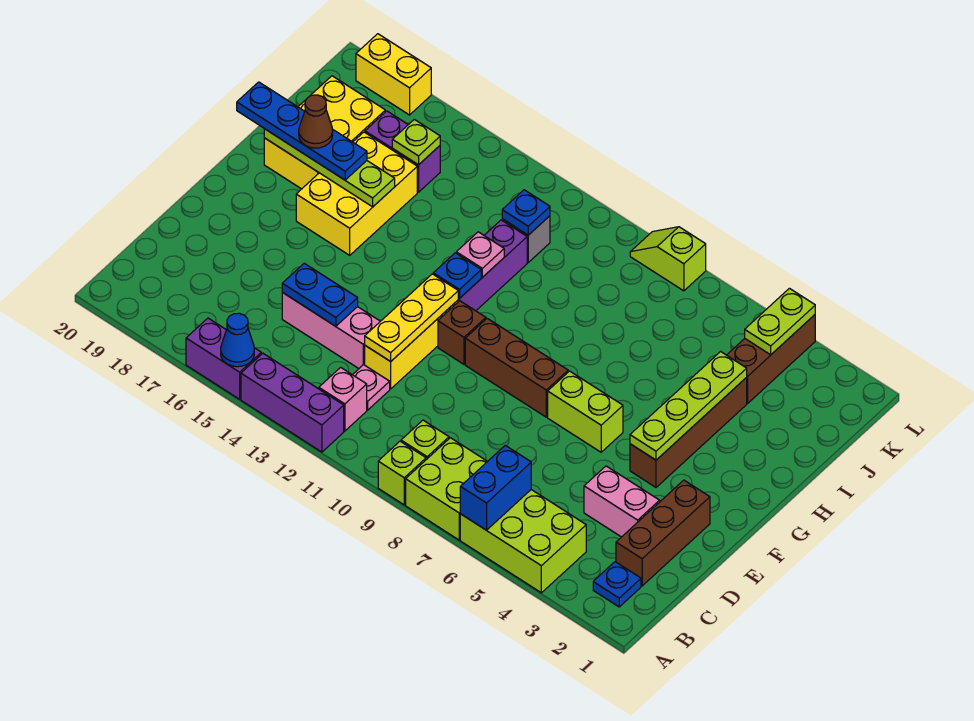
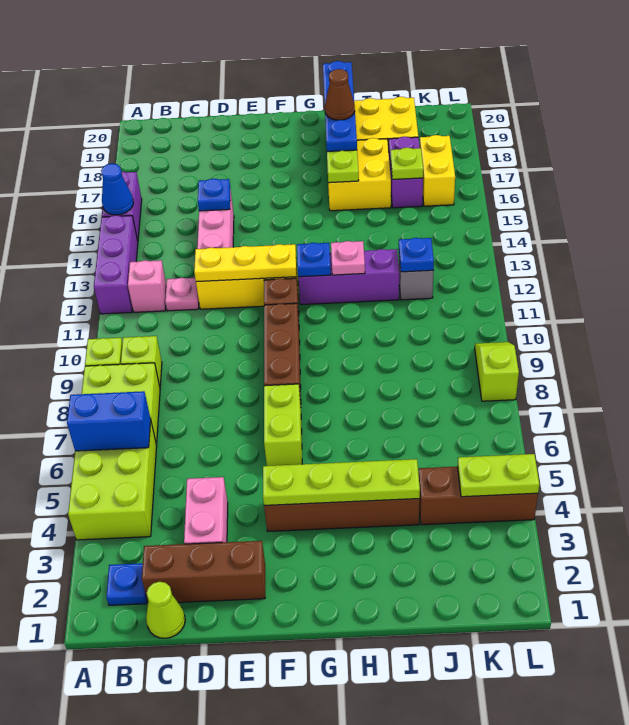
none -> lime 1x1 cone [146,582,185,638]
blue 1x2 plate [282,263,358,326] -> blue 1x1 plate [198,179,230,211]
yellow 2x3 brick [296,132,417,255] -> yellow 2x2 brick [328,138,391,211]
yellow 1x2 brick [356,34,431,115] -> yellow 1x2 brick moved to [420,135,455,206]

